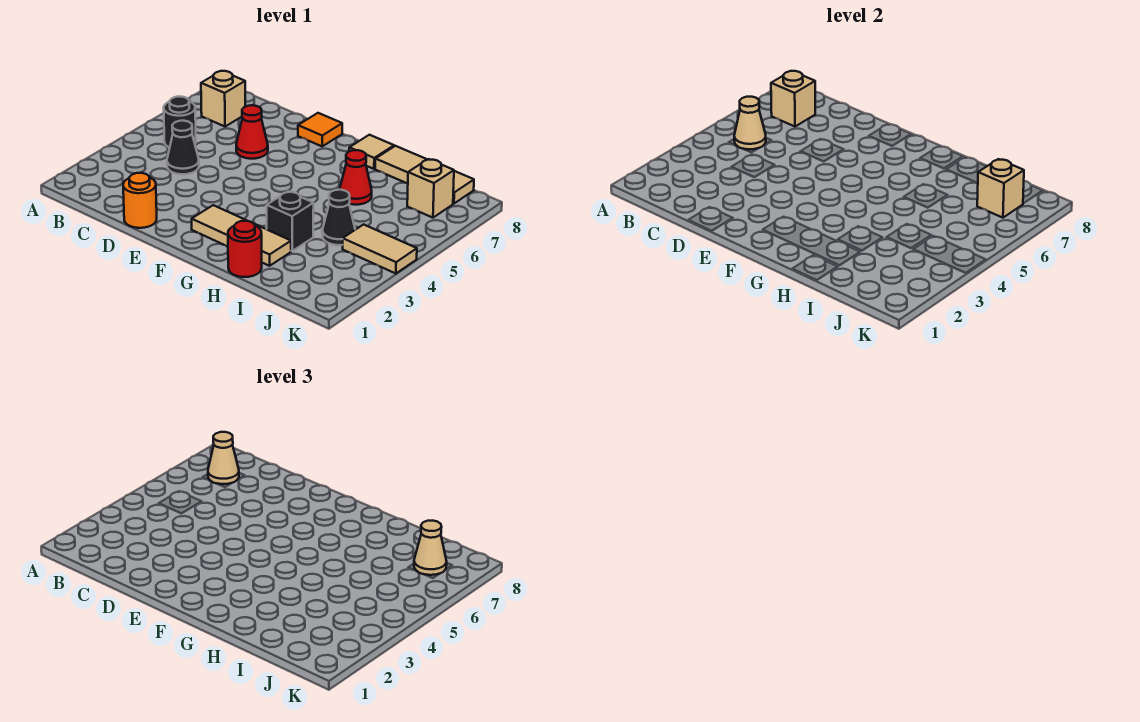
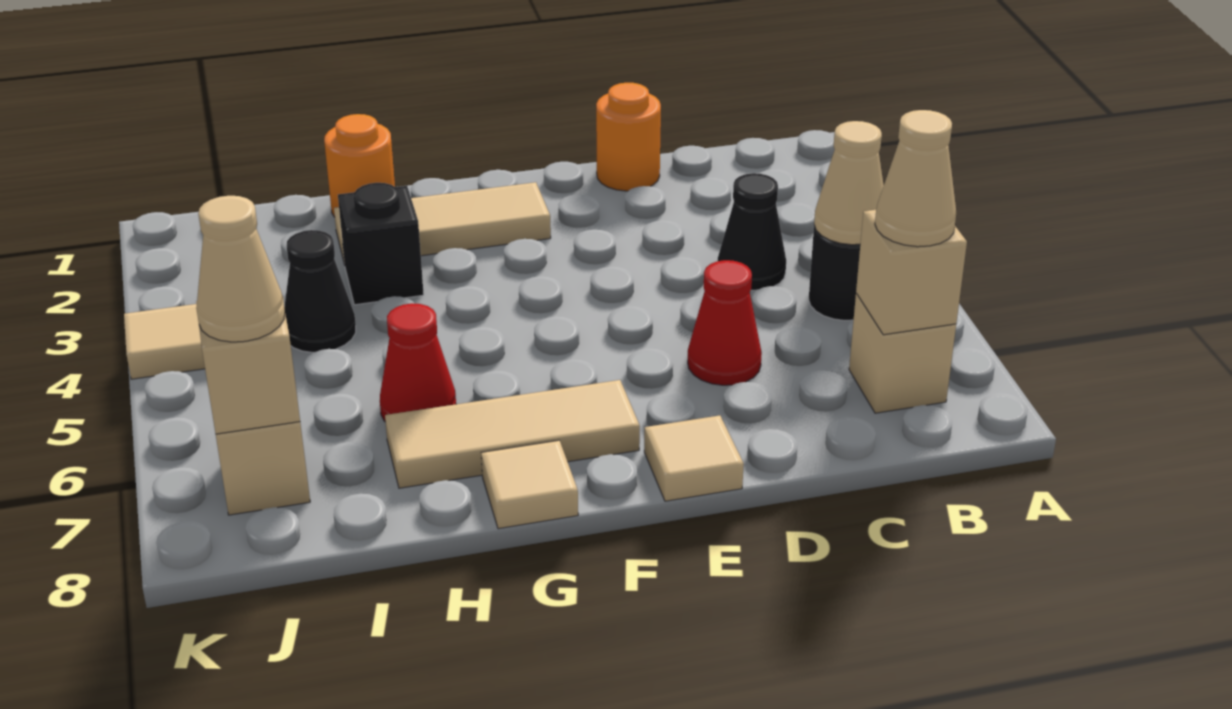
orange 1x1 tile [298,113,342,146] -> tan 1x1 tile [644,415,744,501]
red 1x1 round brick [228,221,262,277] -> orange 1x1 round brick [324,114,395,217]
tan 1x3 tile [375,146,474,204] -> tan 1x3 tile moved to [385,380,640,488]

